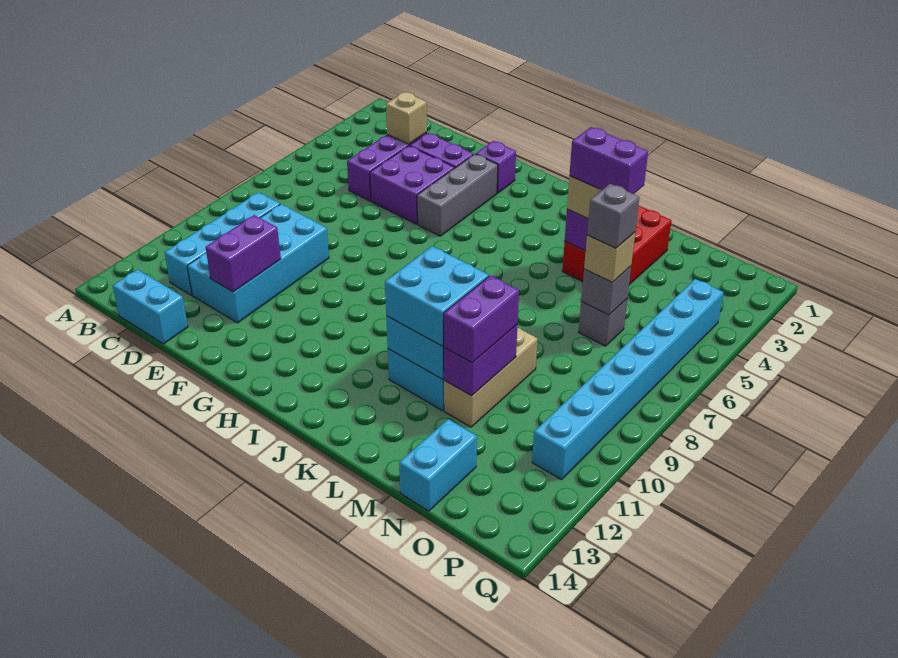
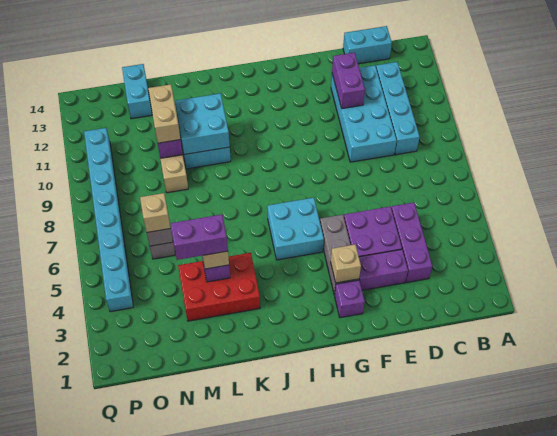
tan 1x1 brick [386,92,427,144] -> tan 1x1 brick moved to [331,244,361,283]
cyan 2x2 brick [385,246,489,346] -> cyan 2x2 brick moved to [267,198,324,260]
red 2x3 brick [562,205,672,285] -> red 2x3 brick turned to [178,253,260,321]
purple 1x2 brick [443,275,519,363] -> tan 1x2 brick [148,84,181,143]
grey 1x1 brick [587,184,639,248] -> none

